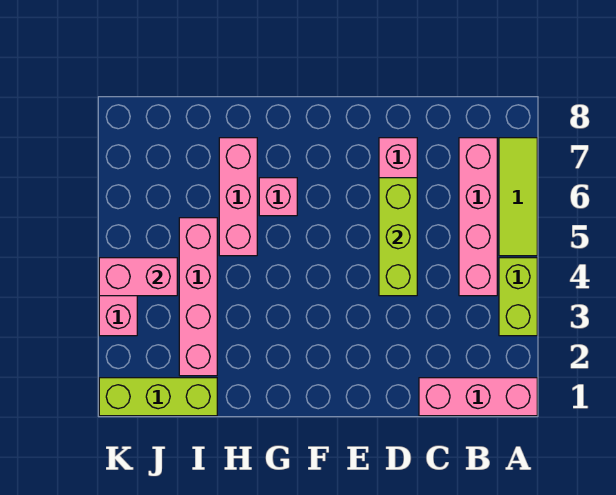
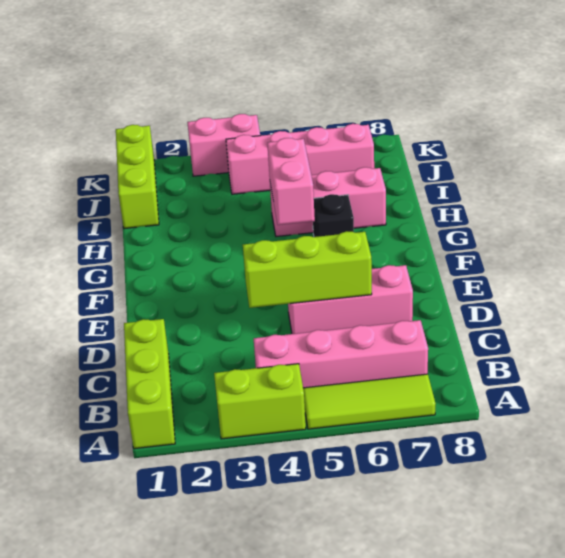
pink 1x3 brick [419,378,537,416] -> lime 1x3 brick [124,319,175,449]
pink 1x1 brick [259,178,297,216] -> black 1x1 brick [313,194,354,237]
pink 1x4 brick [179,218,217,376] -> pink 1x4 brick moved to [226,124,374,194]
pink 1x2 brick [99,258,177,296] -> pink 1x2 brick moved to [267,138,315,225]

